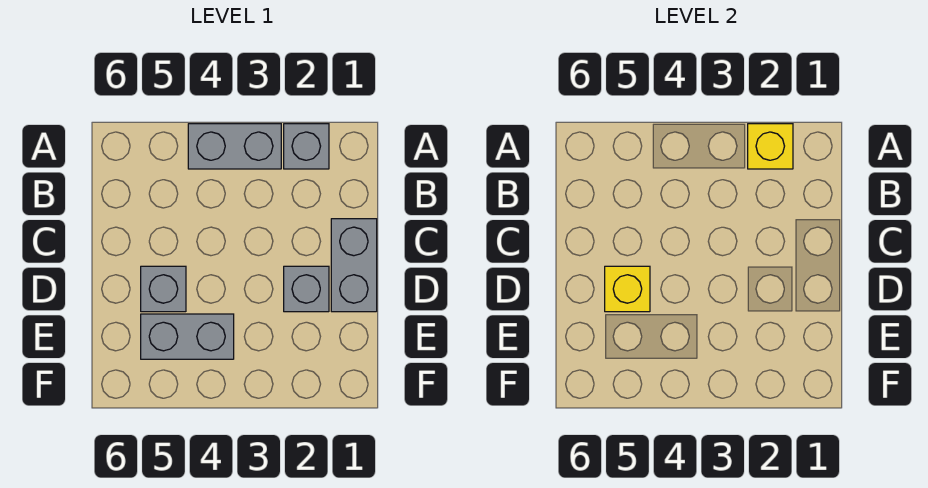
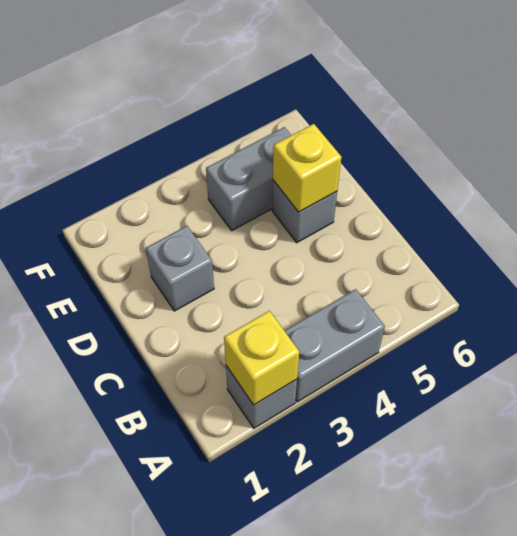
grey 1x2 brick [331,219,377,312] -> none

